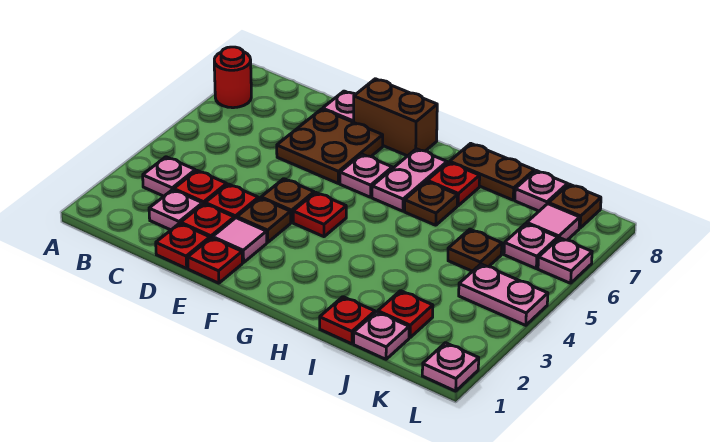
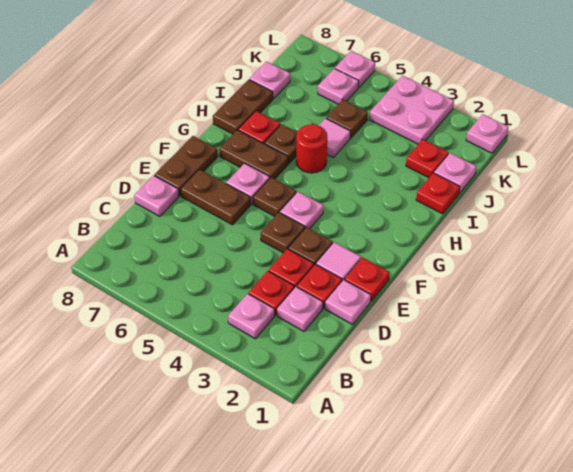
red 1x1 round brick [214,47,251,108] -> red 1x1 round brick moved to [296,124,327,173]
red 1x1 plate [156,223,210,268] -> pink 1x1 plate [325,280,371,324]
brown 2x2 plate [277,109,383,184] -> brown 1x2 plate [181,169,251,225]
brown 1x2 brick [354,79,437,156] -> brown 1x2 plate [155,136,218,196]
red 1x1 plate [293,192,346,237] -> pink 1x1 plate [280,192,324,229]
pink 1x2 plate [372,149,447,211] -> brown 1x2 plate [219,130,288,179]
pink 1x2 plate [459,264,548,325] -> pink 2x2 plate [369,76,454,144]
pink 1x1 tile [527,204,580,240] -> pink 1x1 tile moved to [319,118,350,157]
brown 1x1 plate [549,184,601,228] -> brown 1x1 plate moved to [253,177,296,216]

